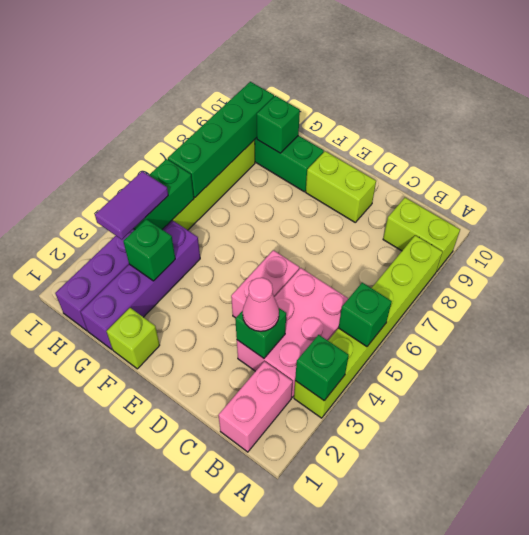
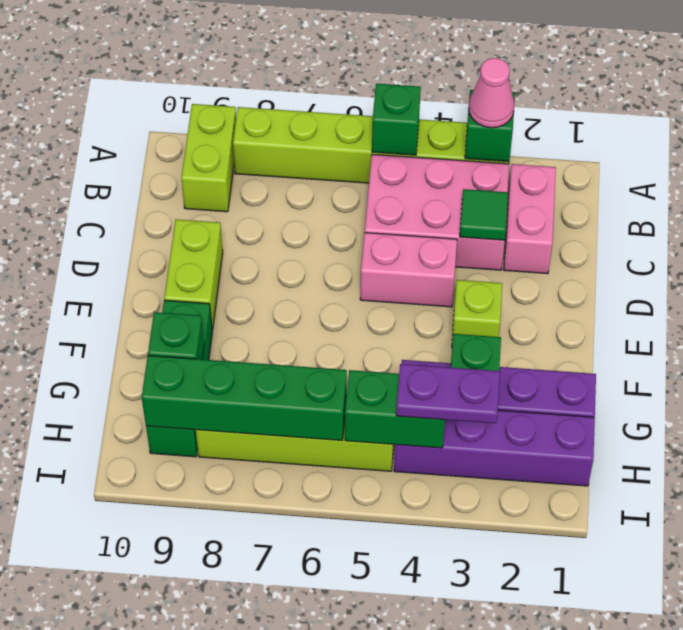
pink 1x2 brick [218,361,293,452] -> pink 1x2 brick turned to [504,164,556,274]
green 1x1 brick [235,308,286,358] -> green 1x1 tile [460,189,508,240]
pink 1x1 cone [243,278,279,331] -> pink 1x1 cone moved to [469,58,514,128]
lime 1x1 brick [107,308,160,369] -> lime 1x1 brick moved to [452,280,502,344]
purple 1x2 tile [95,171,168,239] -> purple 1x2 plate [396,364,500,423]

